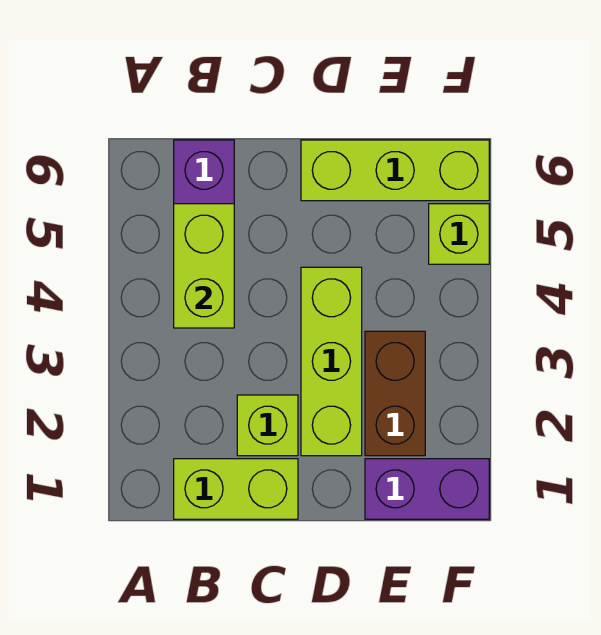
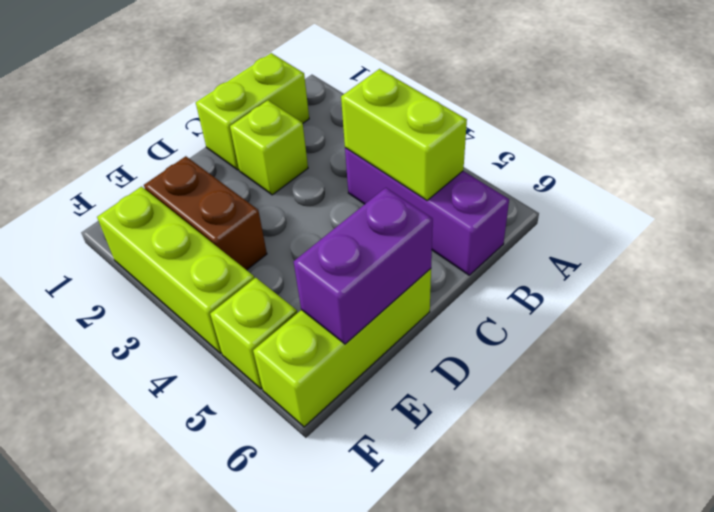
lime 1x3 brick [301,267,362,456] -> lime 1x3 brick moved to [97,187,254,353]
purple 1x2 brick [365,459,489,519] -> purple 1x2 brick moved to [294,188,433,344]

